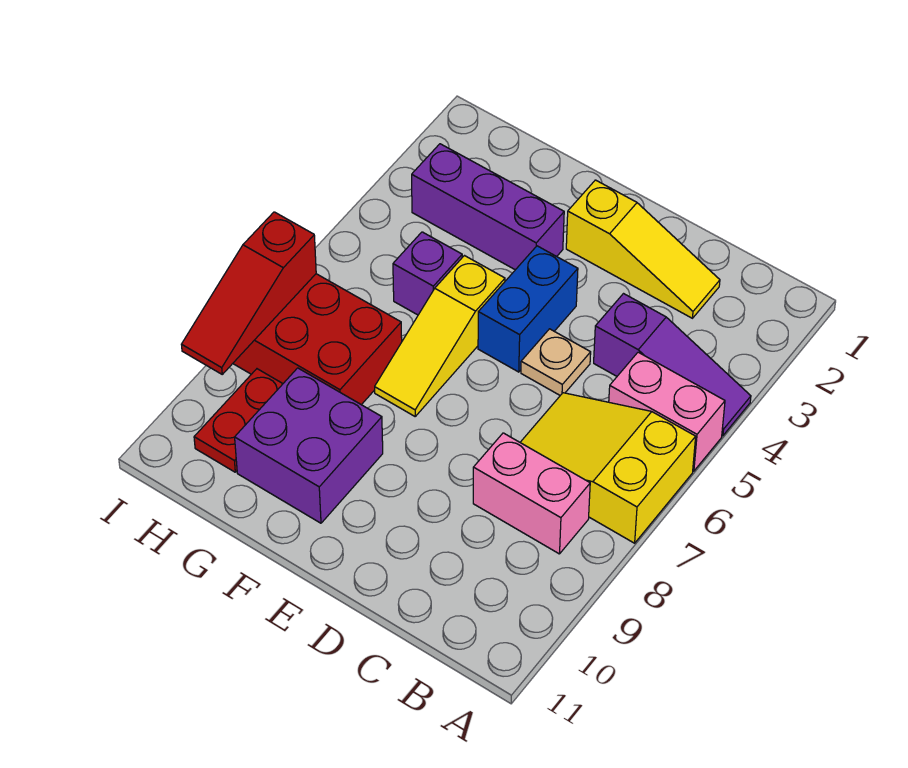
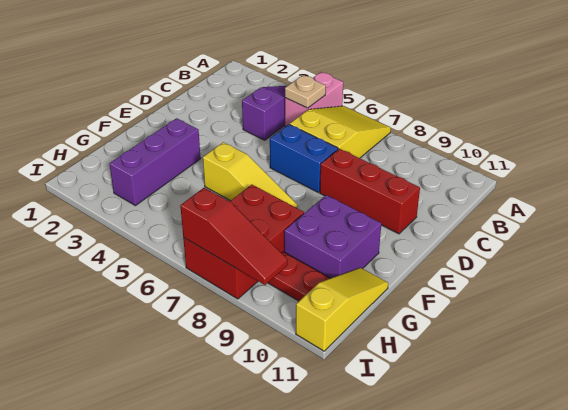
yellow 2x3 slope [520,393,696,543] -> yellow 2x3 slope turned to [290,106,391,158]
pink 1x2 brick [473,433,590,554] -> none
yellow 1x3 slope [566,180,720,318] -> yellow 1x3 slope moved to [296,268,388,351]
tan 1x1 plate [521,329,591,395] -> tan 1x1 plate moved to [285,75,326,108]
none -> red 1x3 brick [320,149,420,234]
blue 1x2 brick [478,246,578,372] -> blue 1x2 brick moved to [270,124,338,193]
purple 1x1 brick [393,232,462,315] -> none

